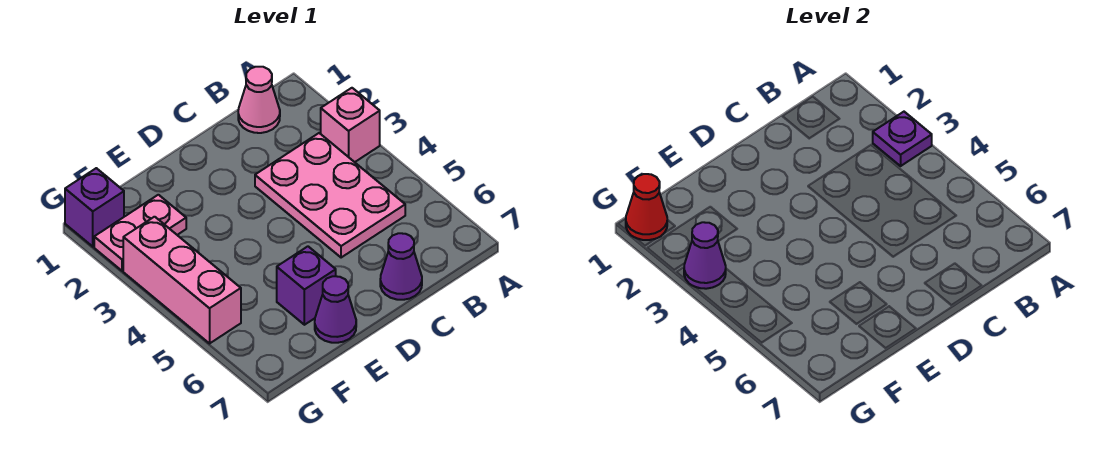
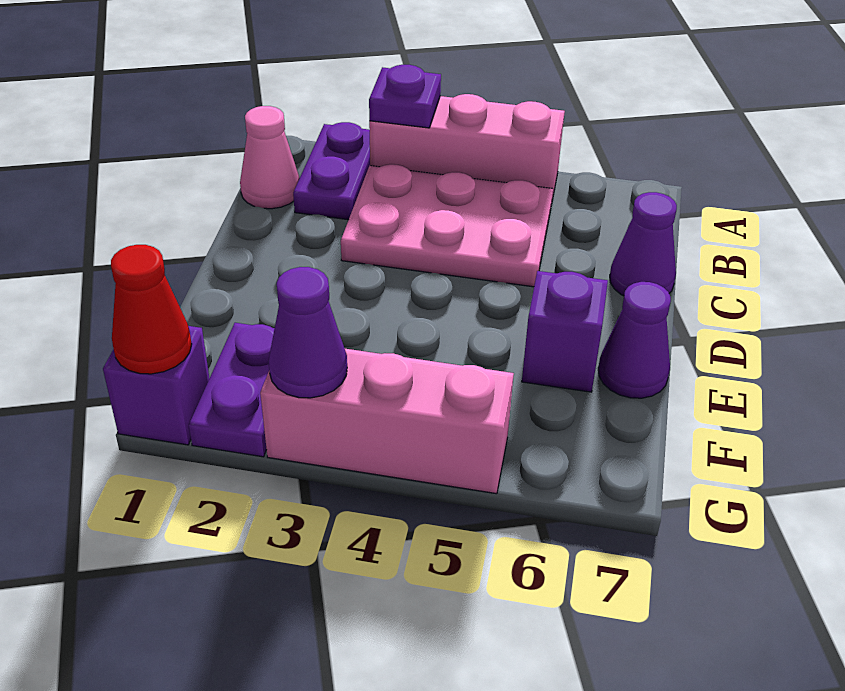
none -> purple 1x2 plate [293,122,370,220]
pink 1x1 brick [321,88,380,162] -> pink 1x3 brick [369,94,565,200]
pink 1x2 plate [94,195,186,271] -> purple 1x2 plate [189,323,275,457]

